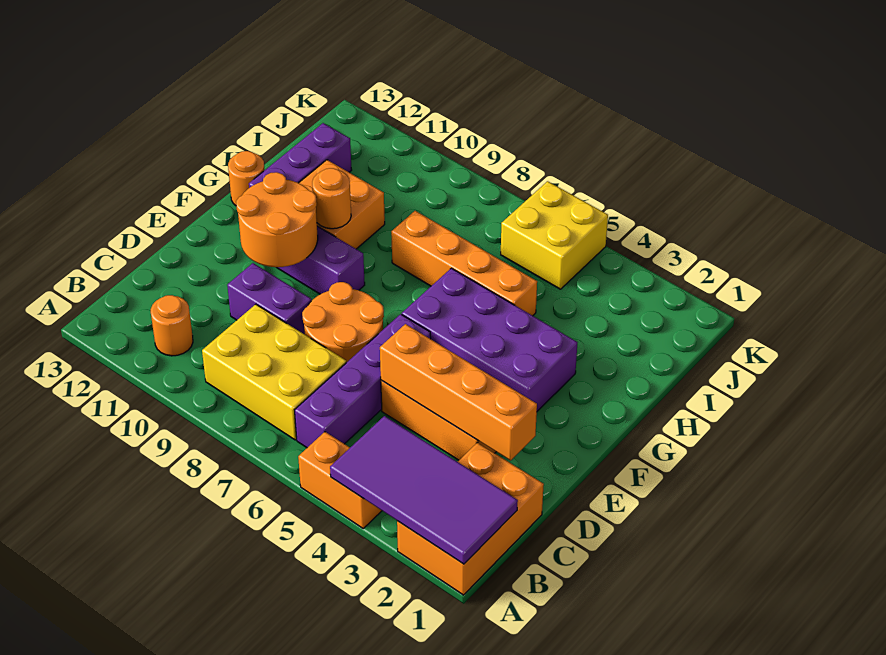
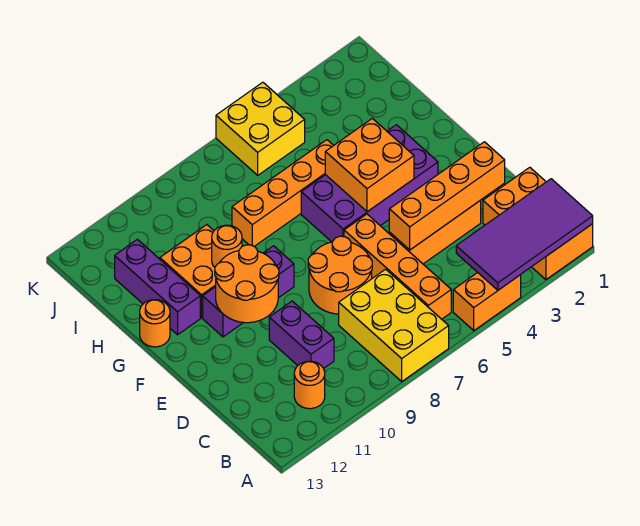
purple 1x4 brick [295,314,431,448] -> orange 1x4 brick [344,214,451,319]
yellow 2x3 brick [202,304,346,440] -> yellow 2x3 brick turned to [339,269,449,381]
purple 1x2 brick [227,263,311,334] -> purple 1x2 brick turned to [269,301,334,368]
none -> orange 2x2 brick [325,118,414,212]

